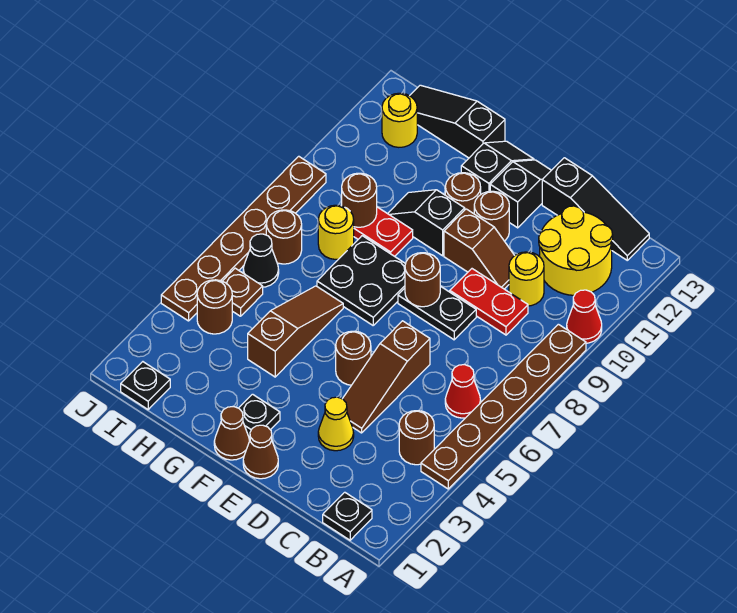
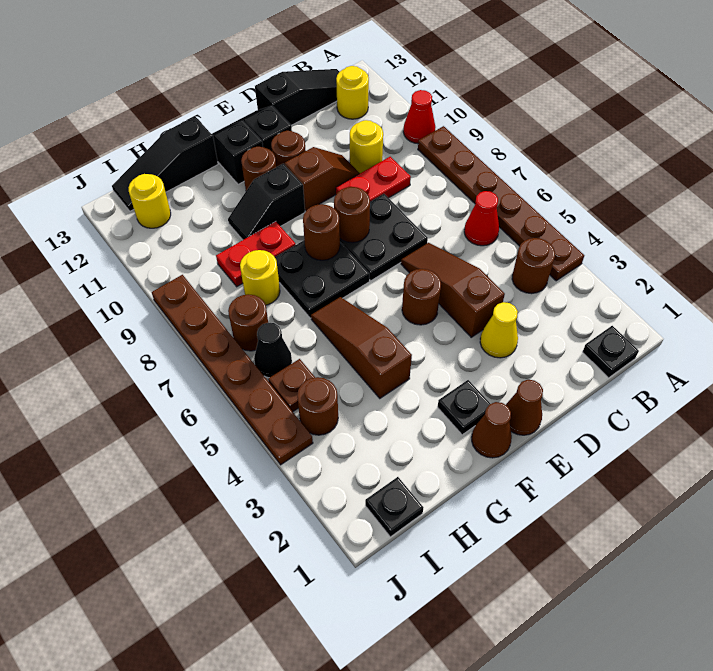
yellow 2x2 round brick [539,206,613,295] -> yellow 1x1 round brick [336,66,369,119]
brown 1x3 slope [343,321,430,433] -> brown 1x3 slope turned to [401,243,505,337]
black 1x2 plate [398,286,476,340] -> black 2x2 plate [340,194,428,281]
brown 1x1 round brick [342,173,377,227] -> brown 1x1 round brick moved to [303,204,340,260]

